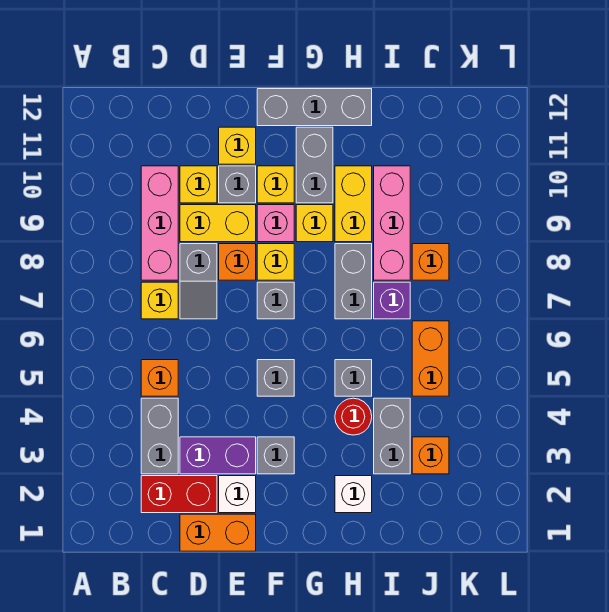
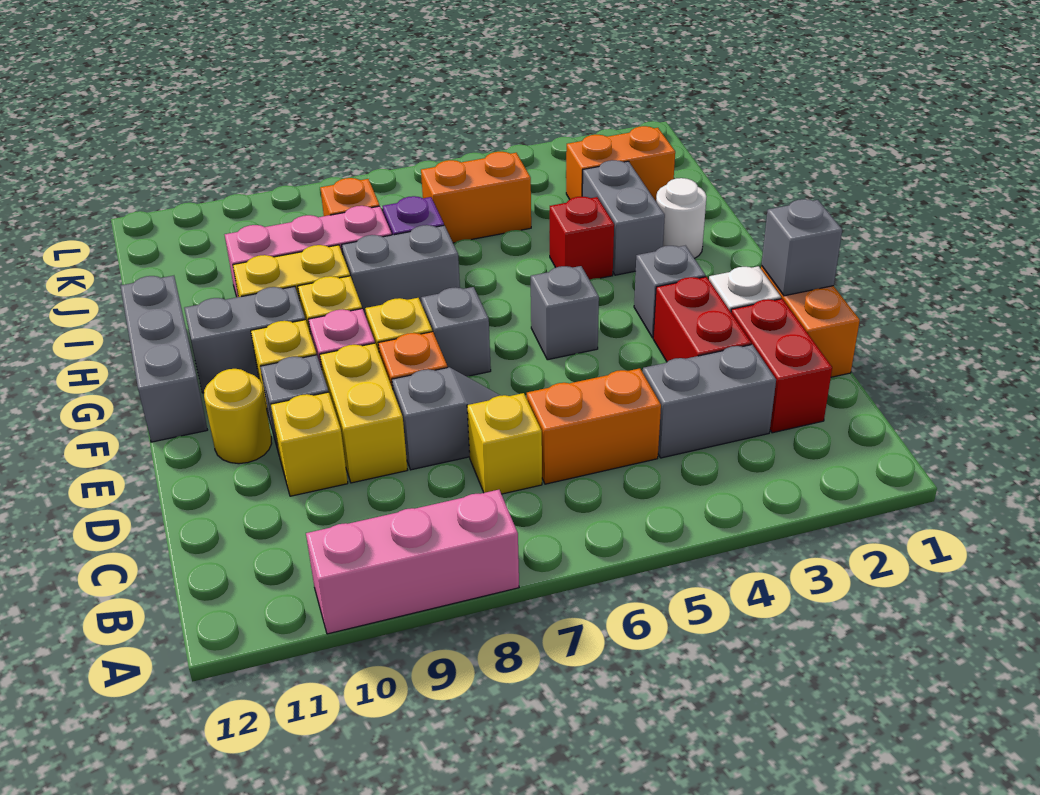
orange 1x1 brick [141,360,178,396] -> orange 1x2 brick [527,368,661,484]
pink 1x3 brick [141,166,178,280] -> pink 1x3 brick moved to [306,490,519,634]
purple 1x2 brick [180,437,256,474] -> red 1x2 brick [653,277,751,362]
yellow 1x1 brick [219,127,256,164] -> yellow 1x1 round brick [204,369,272,464]
white 1x1 brick [335,476,372,513] -> white 1x1 round brick [656,178,706,258]
red 1x1 round brick [335,398,372,435] -> red 1x1 brick [550,196,614,280]
grey 1x1 brick [335,360,372,396] -> grey 1x1 brick moved to [761,199,842,296]
grey 1x2 brick [374,398,410,474] -> grey 1x2 brick turned to [582,160,665,275]
orange 1x1 brick [412,437,449,474] -> orange 1x2 brick [566,126,675,201]

